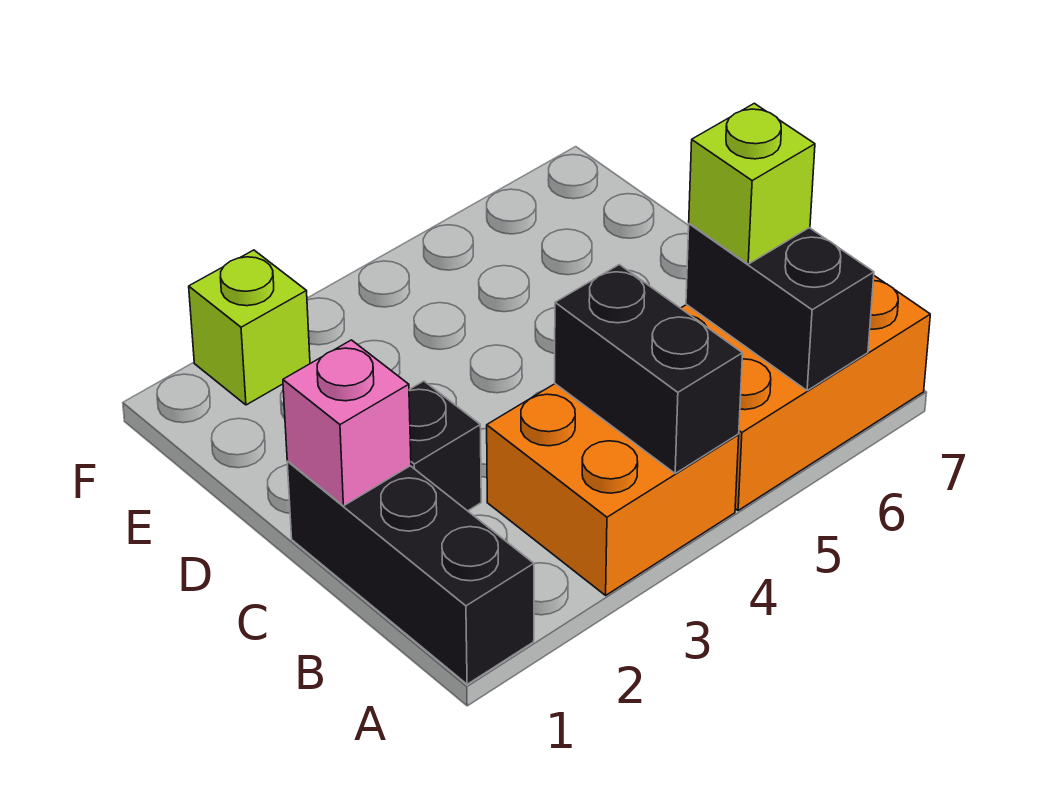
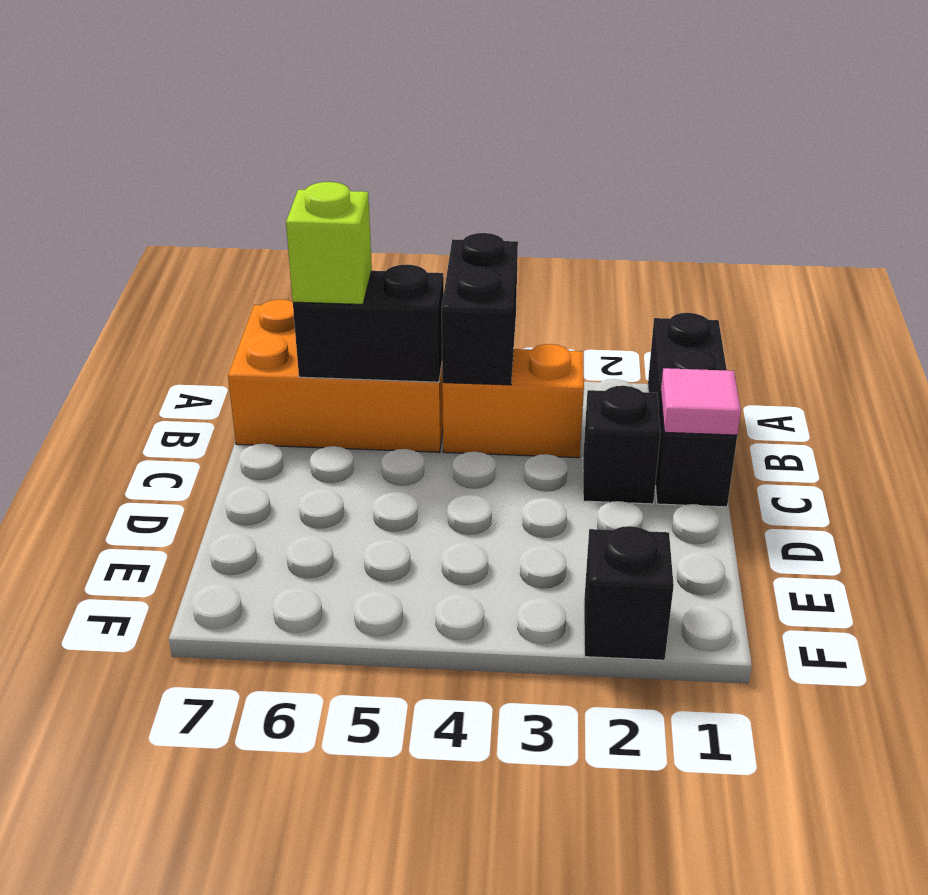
orange 2x2 brick [487,384,739,595] -> orange 1x2 brick [442,344,584,458]
black 1x2 brick [686,223,874,390] -> black 1x2 brick turned to [293,264,444,382]
pink 1x1 brick [283,340,411,506] -> pink 1x1 tile [661,368,741,435]
lime 1x1 brick [189,250,310,405] -> black 1x1 brick [584,526,674,660]

